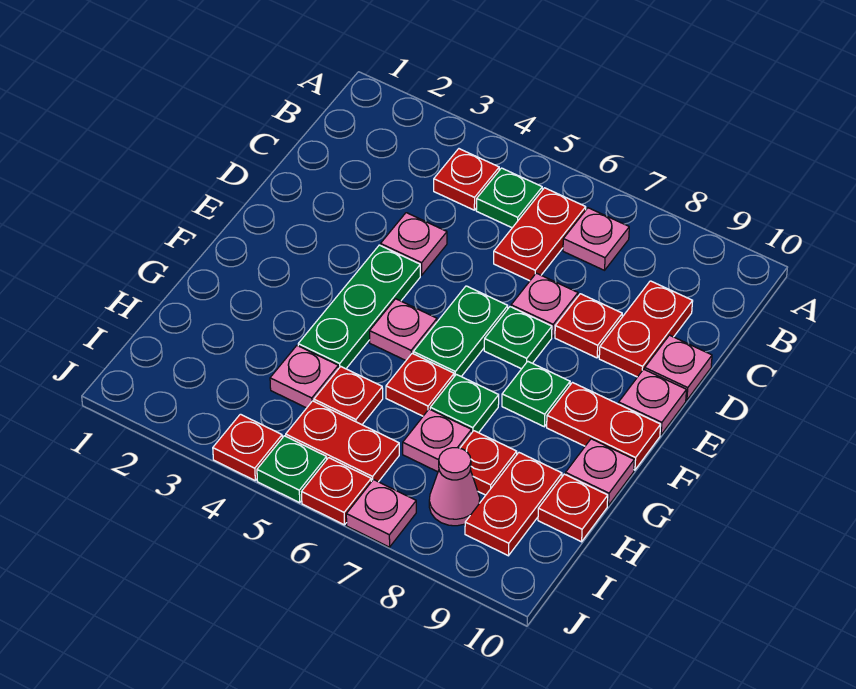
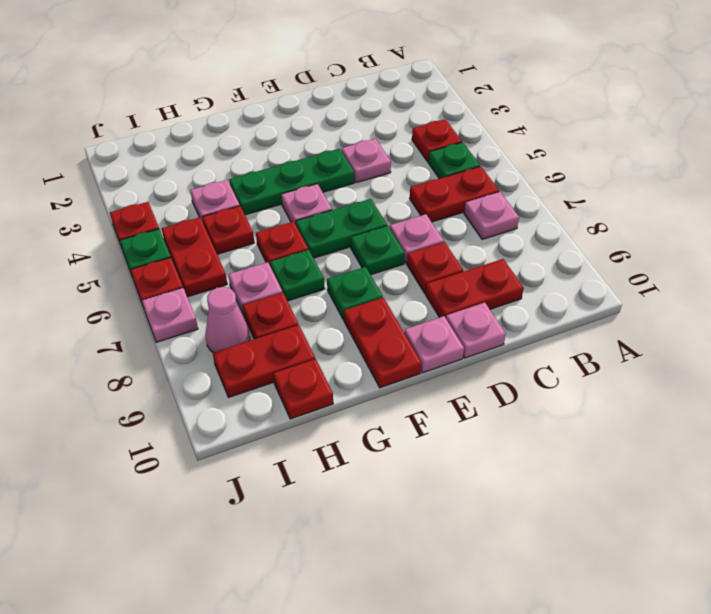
pink 1x1 plate [565,439,634,505] -> none

